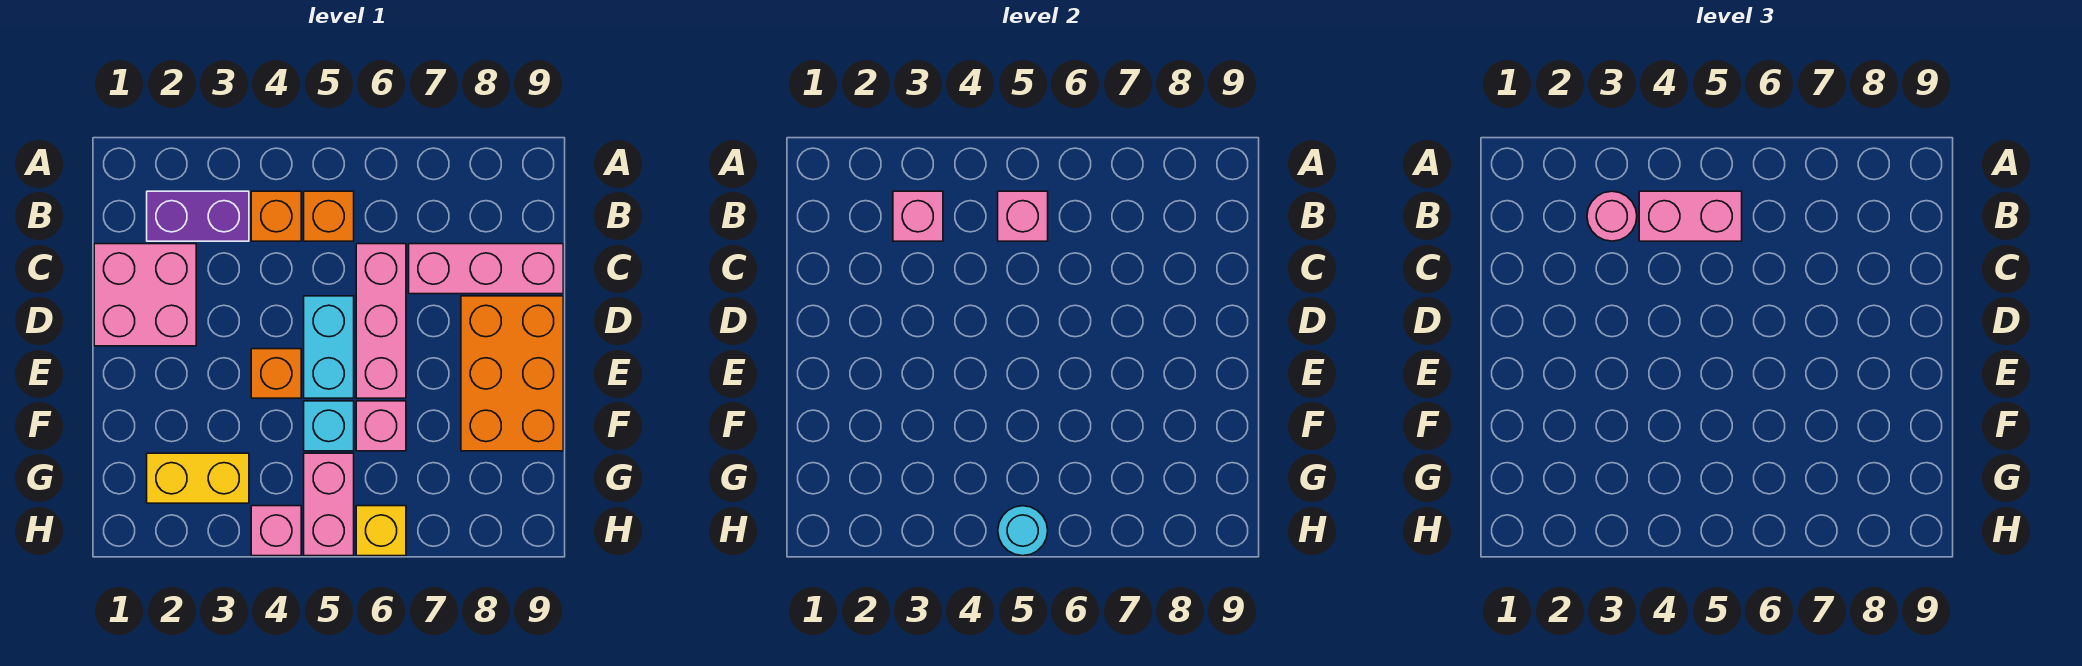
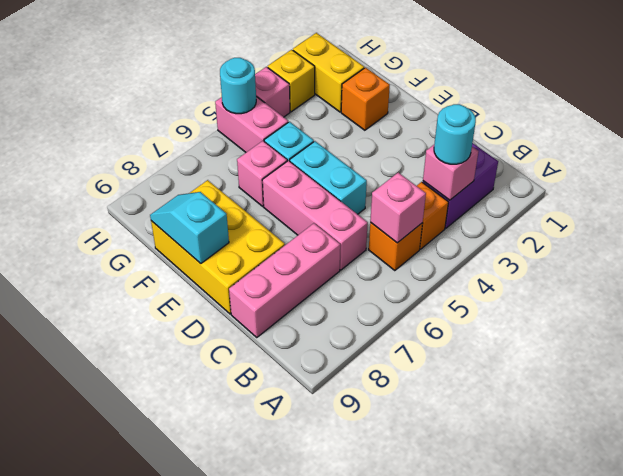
pink 1x1 round brick [1587,191,1637,241] -> cyan 1x1 round brick [434,104,476,164]
pink 1x2 brick [1639,191,1742,241] -> none
pink 2x2 brick [94,244,196,346] -> none
orange 2x3 brick [461,296,563,451] -> yellow 2x3 brick [151,180,285,314]
orange 1x1 brick [251,349,301,398] -> orange 1x1 brick moved to [341,68,390,130]
none -> cyan 1x2 slope [150,192,229,264]
yellow 1x2 brick [147,453,249,503] -> yellow 1x2 brick turned to [293,33,364,112]
yellow 1x1 brick [356,506,406,556] -> yellow 1x1 brick moved to [268,50,315,112]

